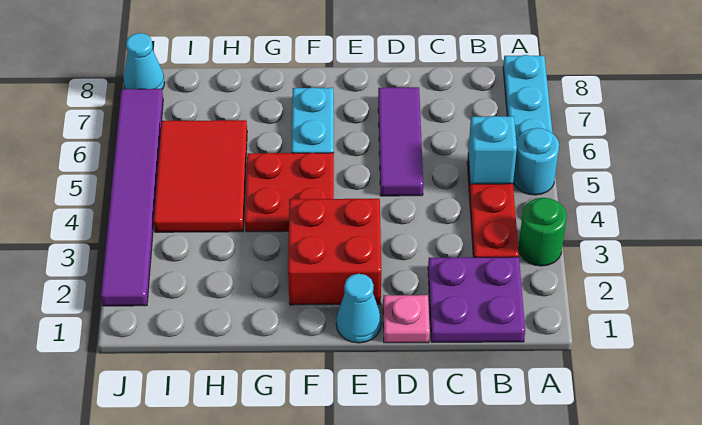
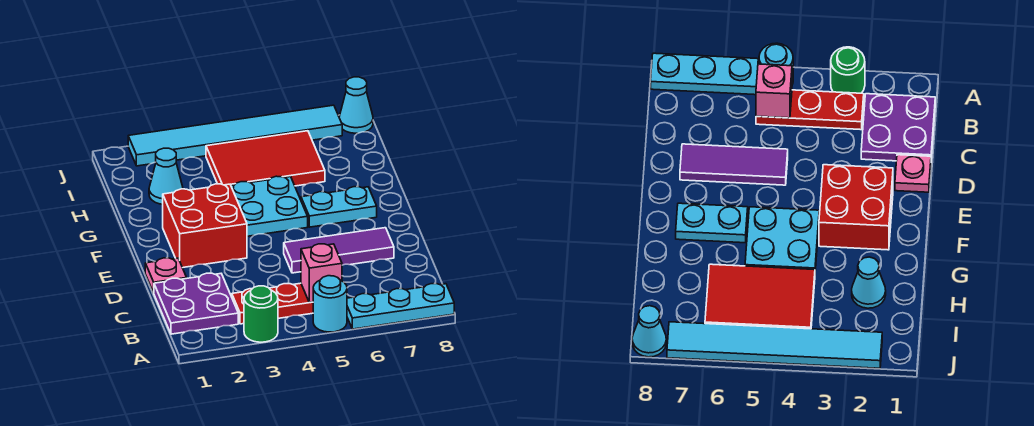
cyan 1x1 brick [468,116,517,184] -> pink 1x1 brick [301,244,342,302]
cyan 1x1 cone [336,274,381,343] -> cyan 1x1 cone moved to [149,148,183,204]
red 2x2 plate [245,153,334,232] -> cyan 2x2 plate [231,176,308,236]
purple 1x6 tile [101,89,163,306] -> cyan 1x6 tile [128,105,342,166]

